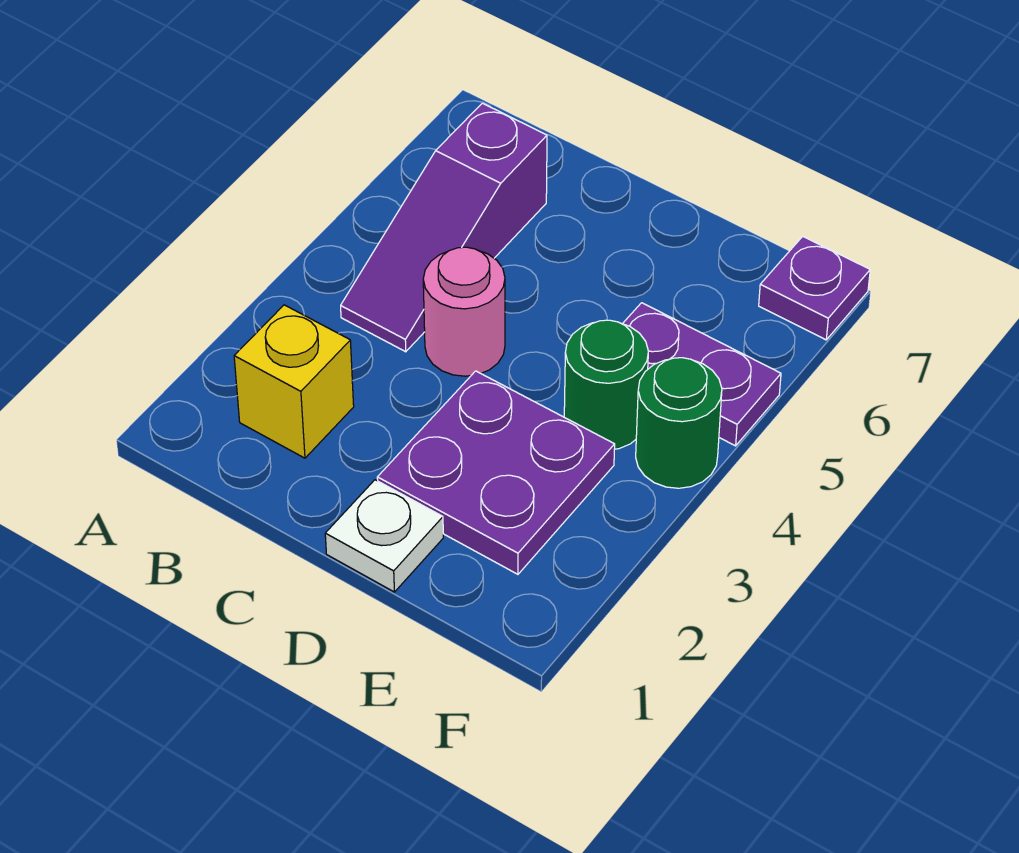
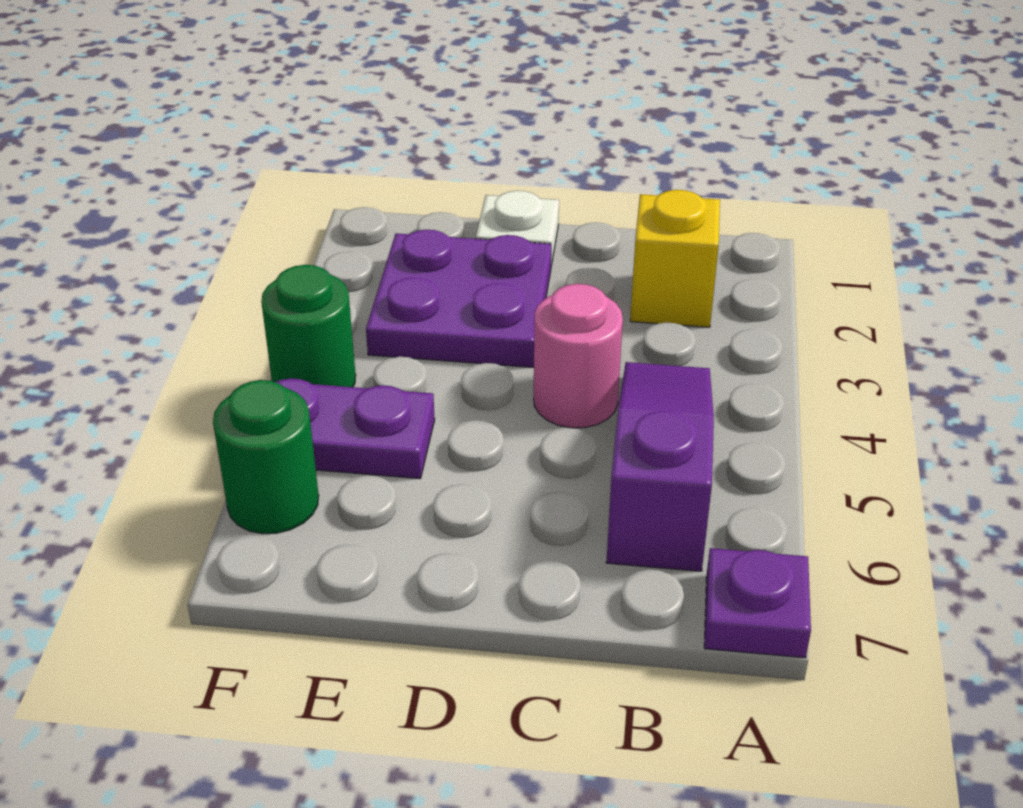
green 1x1 round brick [564,320,648,449] -> green 1x1 round brick moved to [213,380,319,534]
purple 1x1 plate [759,236,870,340] -> purple 1x1 plate moved to [704,548,811,658]

